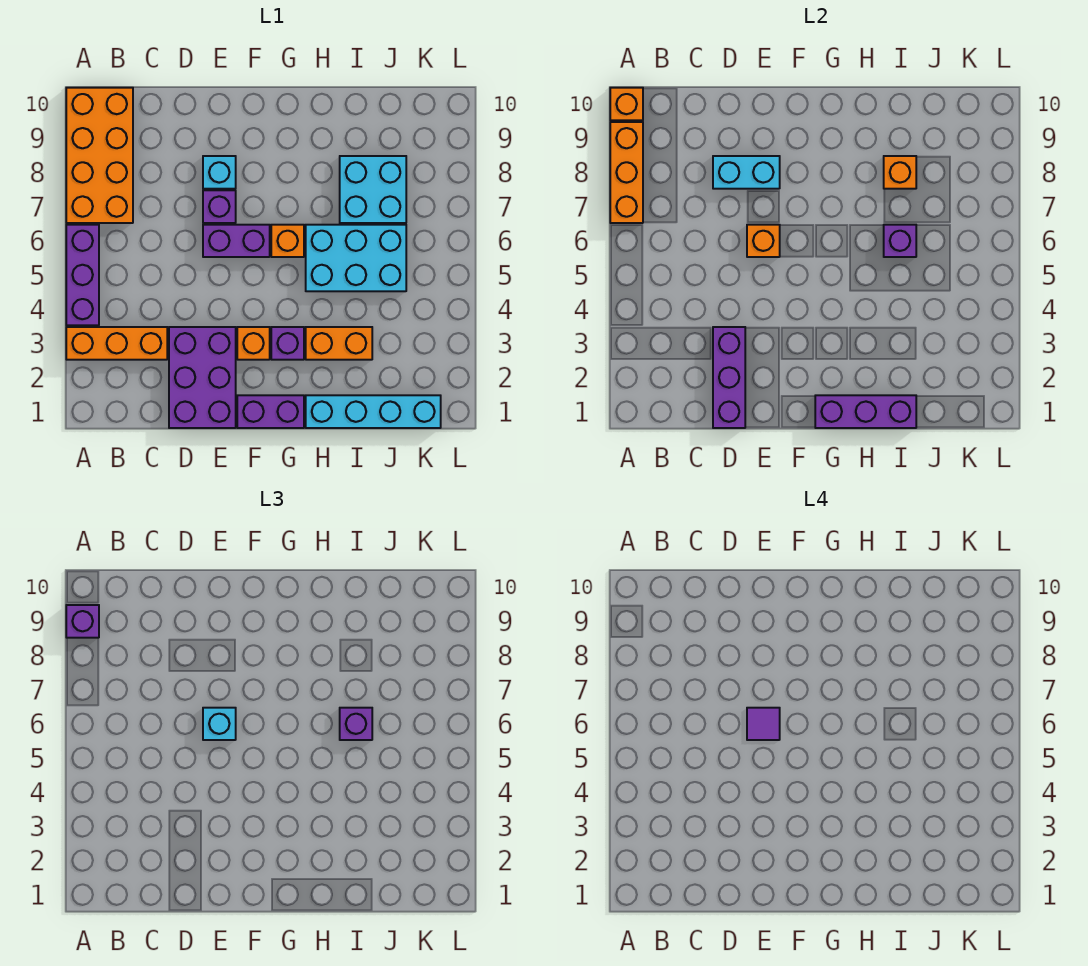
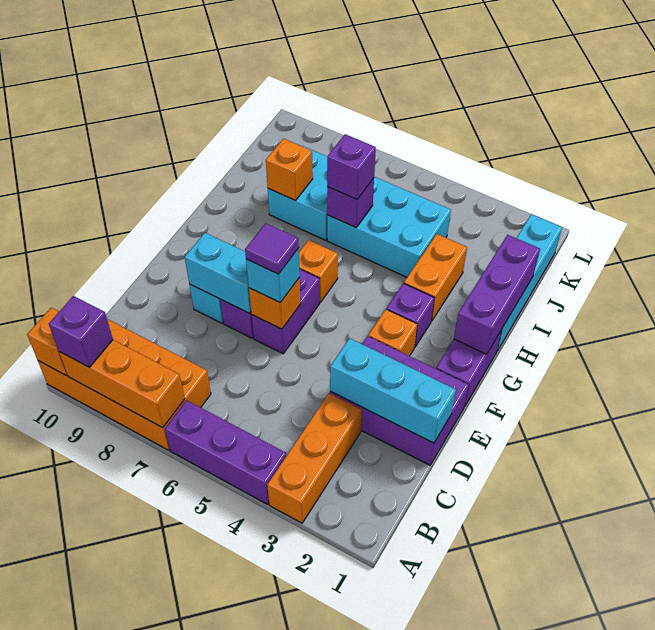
purple 1x3 brick [713,327,745,428] -> cyan 1x3 brick [330,338,456,443]
cyan 1x2 brick [713,156,780,189] -> cyan 1x2 brick turned to [185,233,251,314]
cyan 2x3 brick [306,225,406,291] -> cyan 2x3 brick turned to [327,177,451,277]

